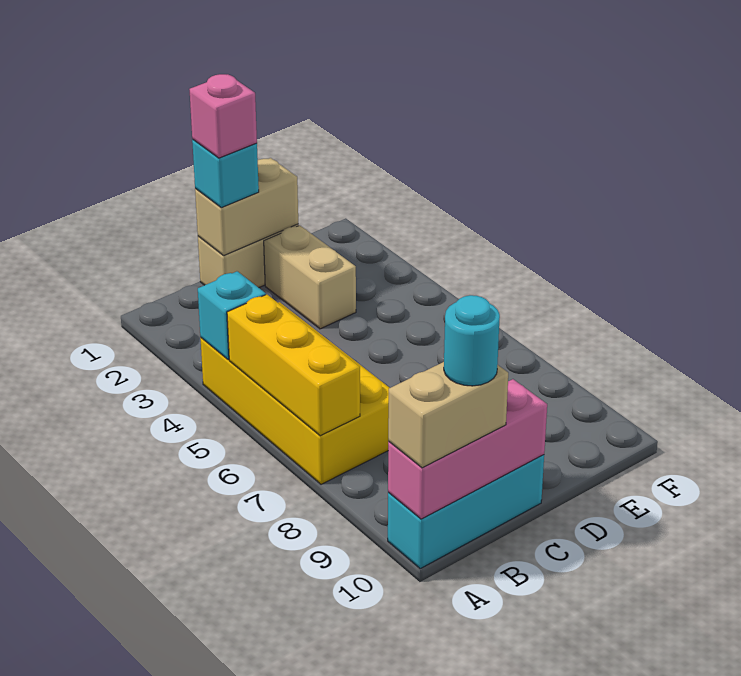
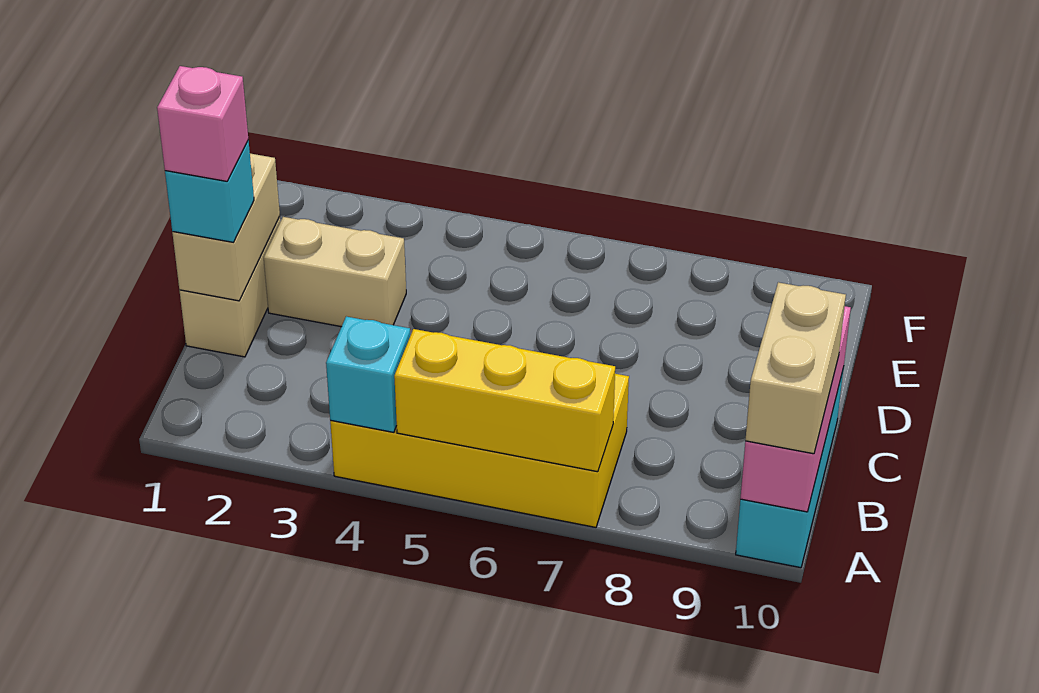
cyan 1x1 round brick [444,295,500,386] -> none

